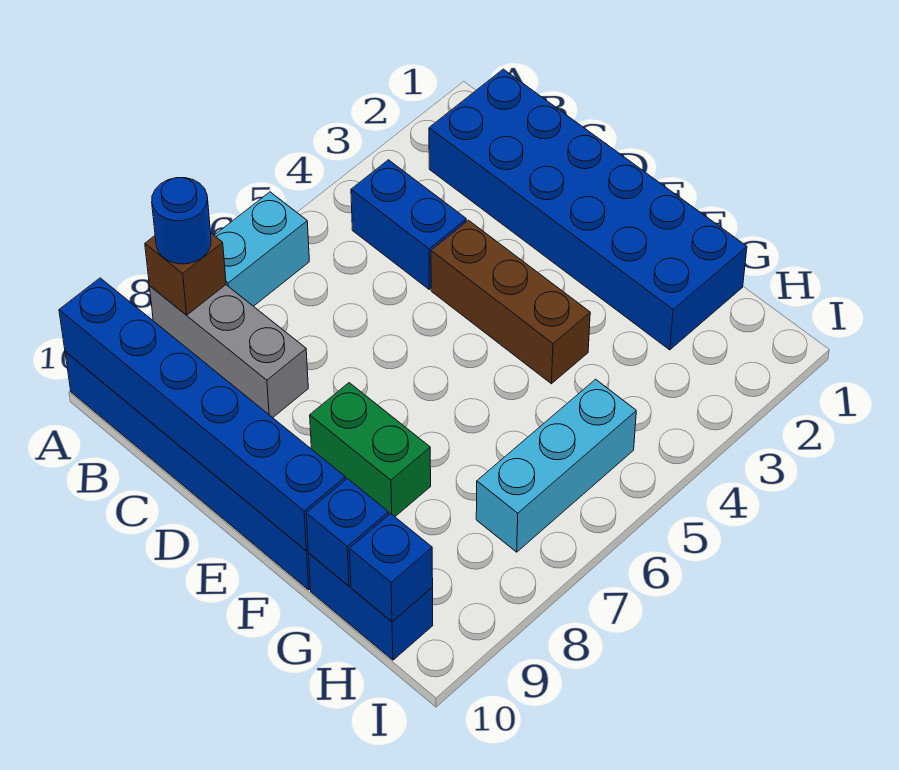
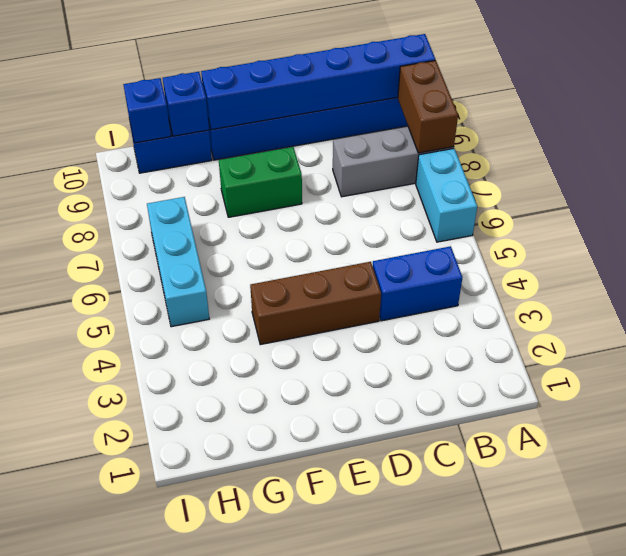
brown 1x1 brick [145,233,226,315] -> brown 1x2 brick [398,60,458,153]
blue 1x1 round brick [152,178,211,264] -> none
blue 2x6 brick [429,69,747,350] -> none

